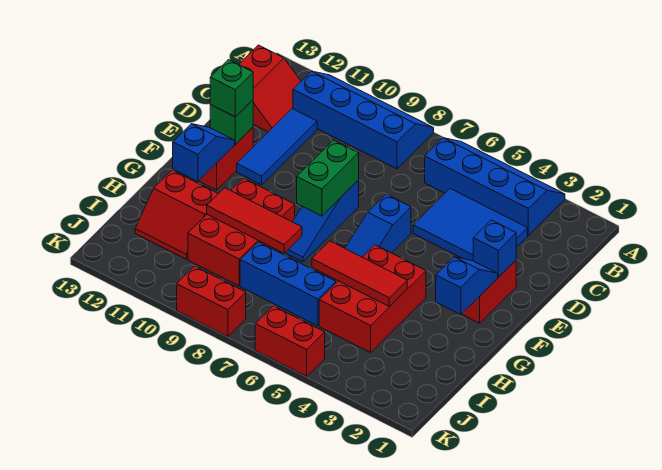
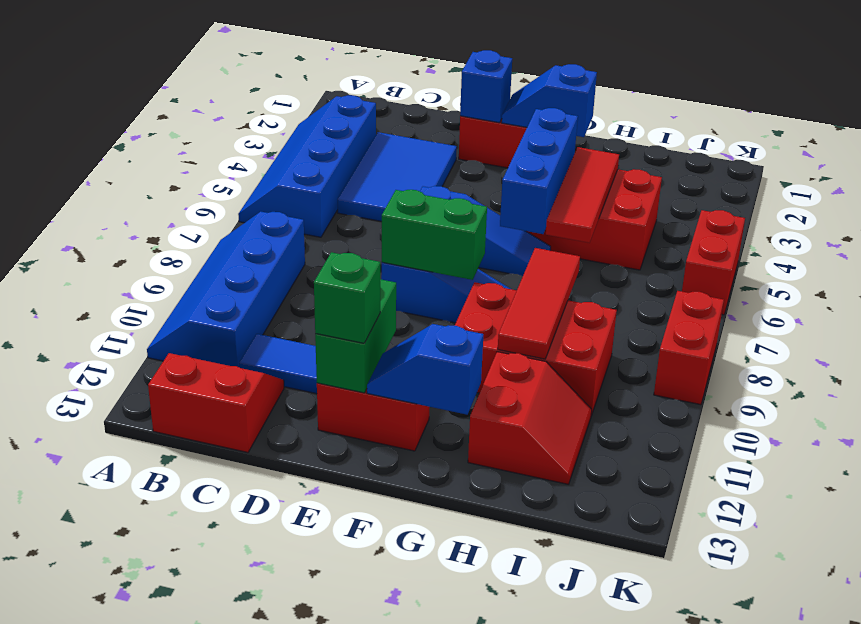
green 1x1 brick [210,100,253,144] -> green 1x2 brick [315,279,396,393]
blue 1x3 brick [240,242,336,326] -> blue 1x3 brick moved to [500,108,578,234]

